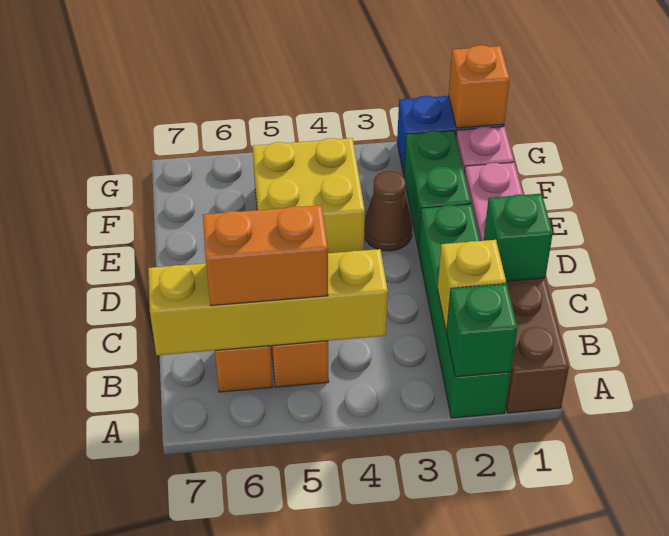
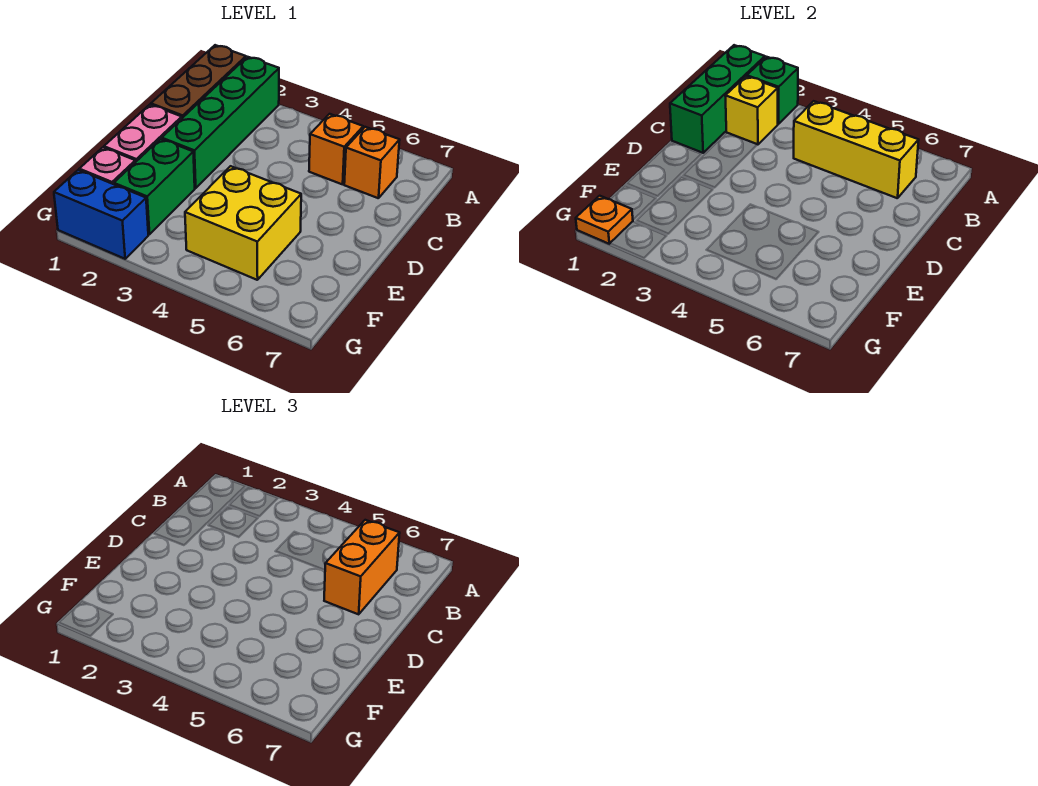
yellow 1x4 brick [148,249,388,355] -> yellow 1x3 brick [794,101,919,198]
orange 1x2 brick [203,205,328,306] -> orange 1x2 brick turned to [324,520,400,614]
green 1x1 brick [484,194,553,281] -> green 1x3 brick [670,45,765,153]
brown 1x1 cone [364,171,412,251] -> none
orange 1x1 brick [449,45,510,128] -> orange 1x1 plate [576,196,633,244]

